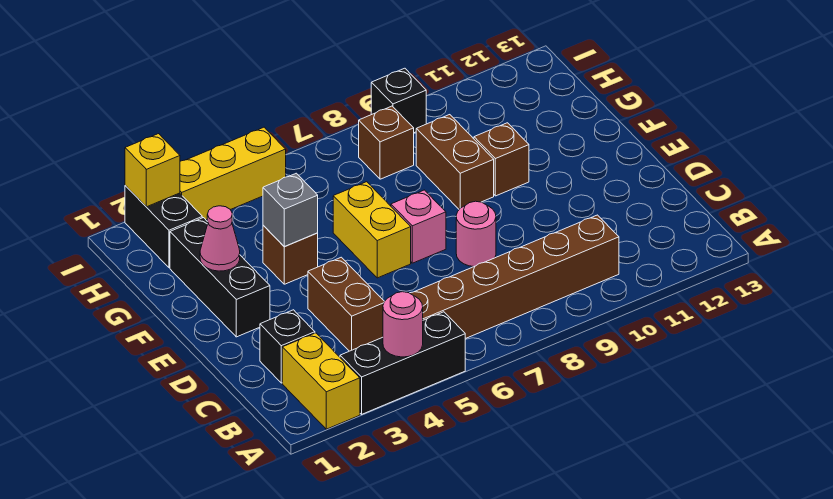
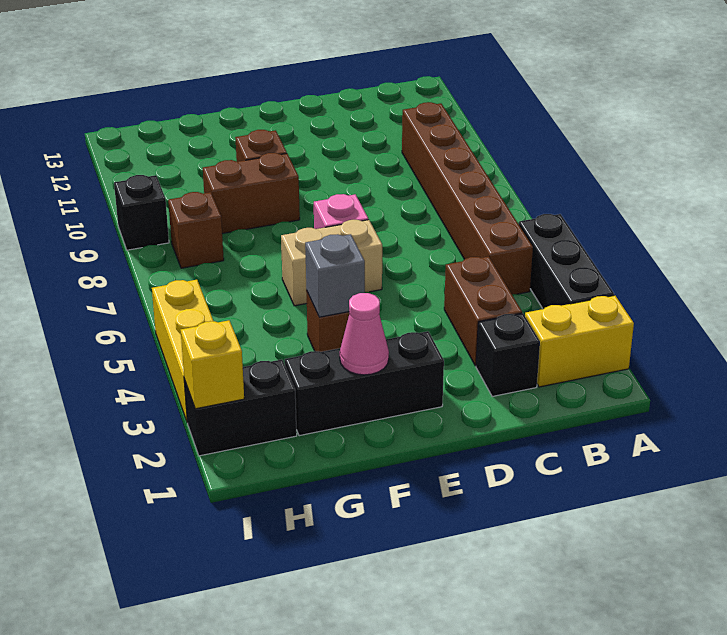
pink 1x1 round brick [383,292,423,357] -> none
brown 1x2 brick [308,257,385,351] -> brown 1x2 brick turned to [444,257,522,366]
pink 1x1 round brick [456,201,496,267] -> none
yellow 1x2 brick [333,182,411,278] -> tan 1x2 brick [281,220,382,306]

